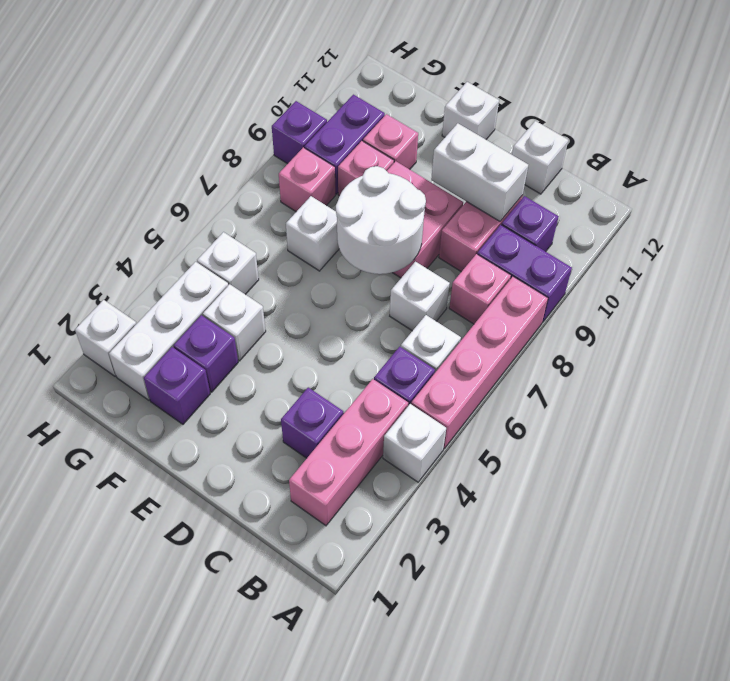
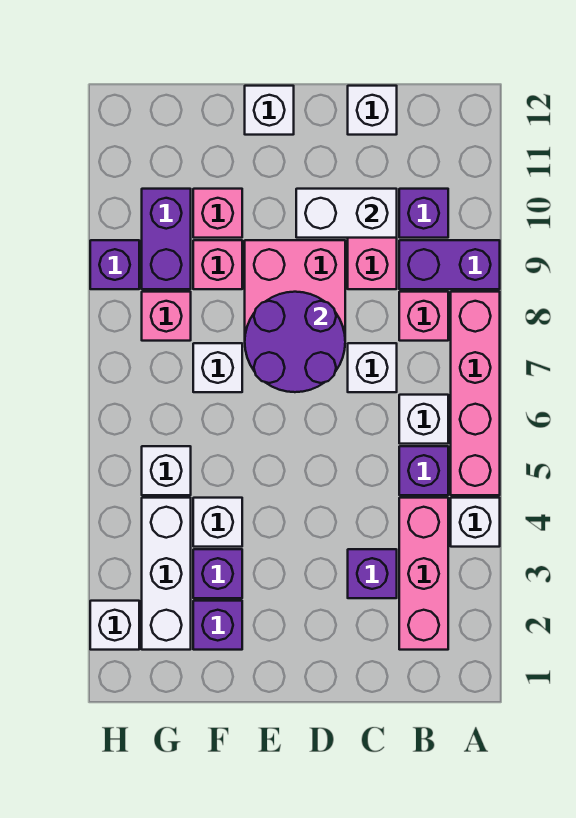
white 2x2 round brick [336,166,426,274] -> purple 2x2 round brick [245,292,345,392]

